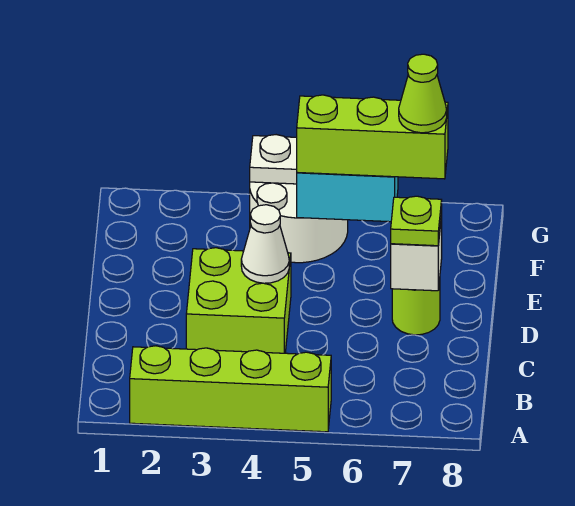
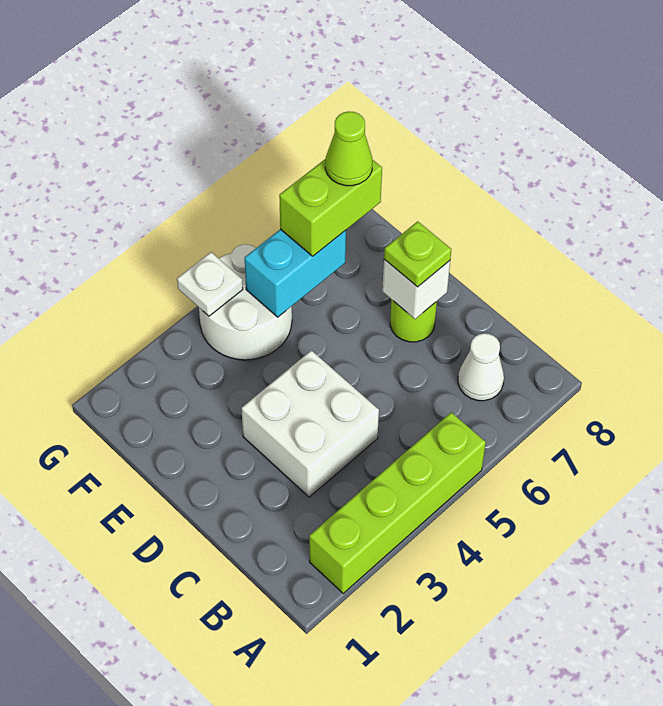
lime 2x2 brick [186,248,291,353] -> white 2x2 brick [241,350,379,497]
white 1x1 cone [241,205,289,283] -> white 1x1 cone moved to [458,333,504,401]
lime 1x3 brick [297,95,448,179] -> lime 1x2 brick [279,159,382,256]

